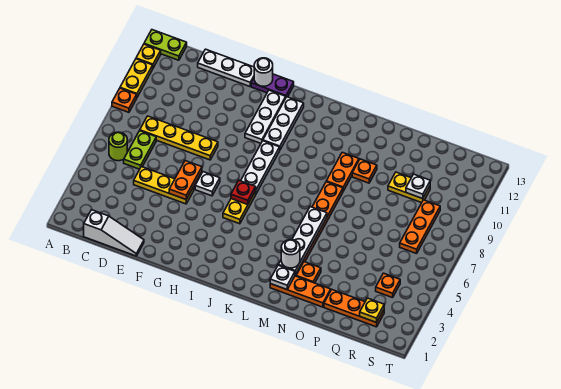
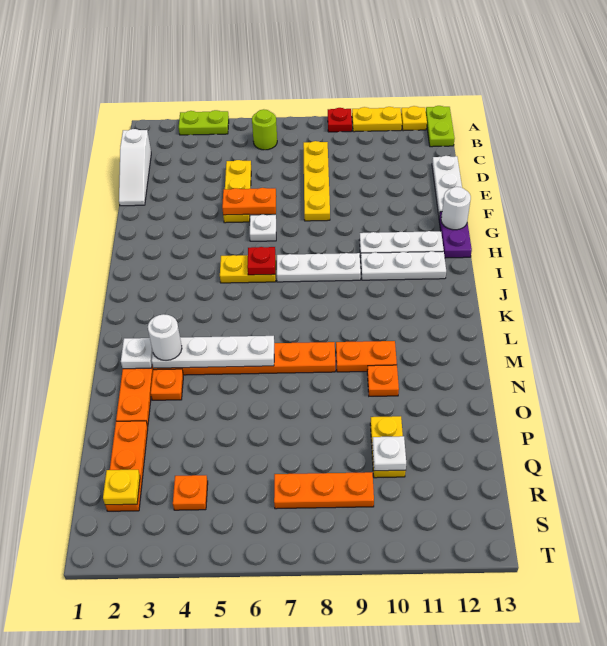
orange 1x1 plate [112,88,137,112] -> red 1x1 plate [328,108,352,132]
lime 1x2 plate [124,131,156,169] -> lime 1x2 plate moved to [179,110,229,135]

